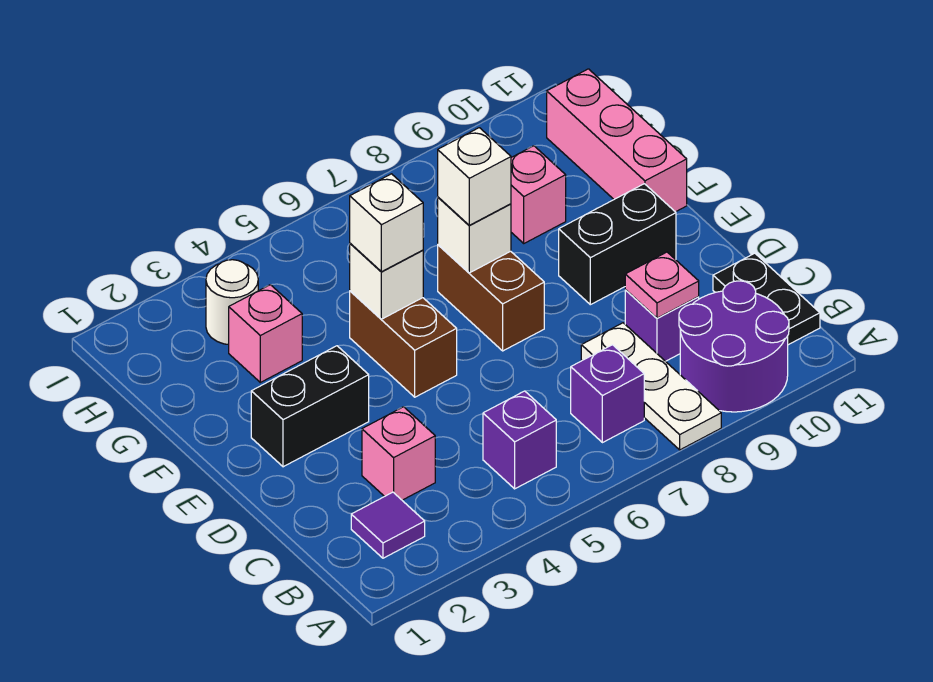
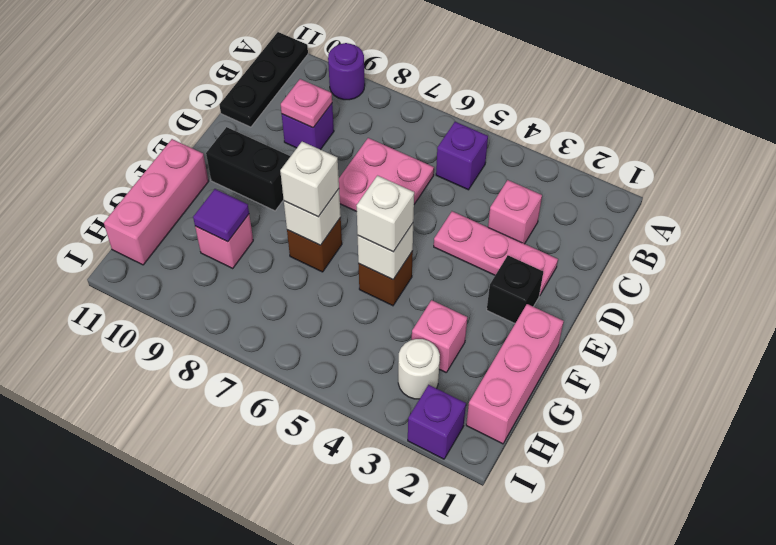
white 1x3 plate [581,323,721,450] -> none
purple 2x2 round brick [679,281,789,412] -> purple 1x1 round brick [328,43,365,100]
purple 1x1 tile [351,492,425,558] -> purple 1x1 tile moved to [193,189,249,242]
purple 1x1 brick [571,345,644,443] -> purple 1x1 brick moved to [408,385,466,459]
black 1x2 plate [713,253,820,345] -> black 1x3 plate [220,32,308,127]
none -> pink 2x2 plate [339,138,434,212]
none -> pink 1x3 plate [434,211,558,296]
black 1x2 brick [251,346,369,467] -> black 1x1 brick [487,255,543,323]
brown 1x2 brick [350,291,457,397] -> brown 1x1 brick [358,251,413,306]
brown 1x2 brick [438,245,544,351] -> brown 1x1 brick [287,218,342,272]
none -> pink 1x3 brick [466,304,564,444]

